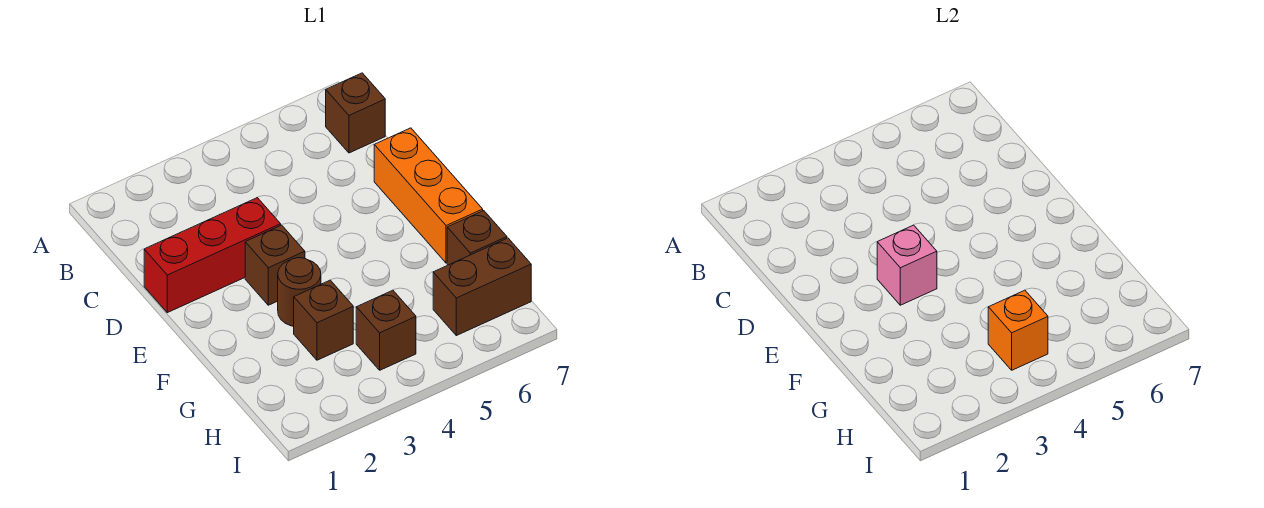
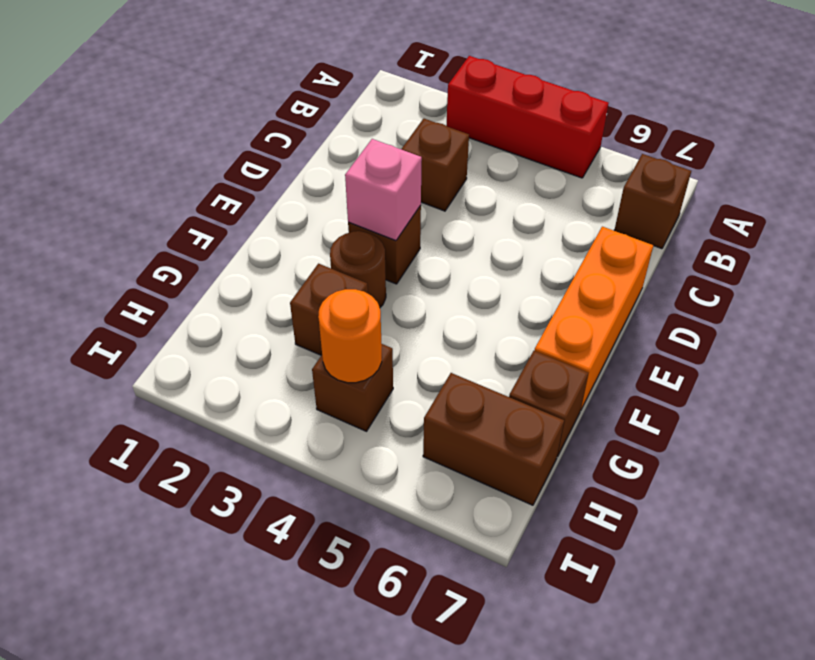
none -> brown 1x1 brick [401,119,469,211]
red 1x3 brick [144,198,281,313] -> red 1x3 brick moved to [446,56,608,178]
orange 1x1 brick [988,290,1048,370] -> orange 1x1 round brick [318,289,382,383]

